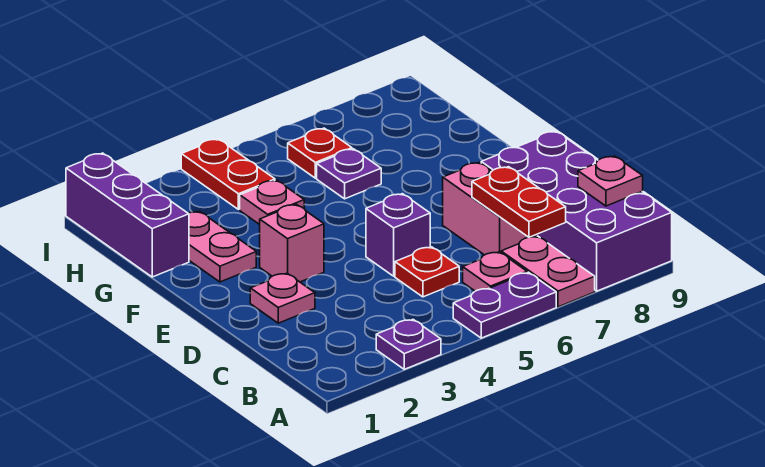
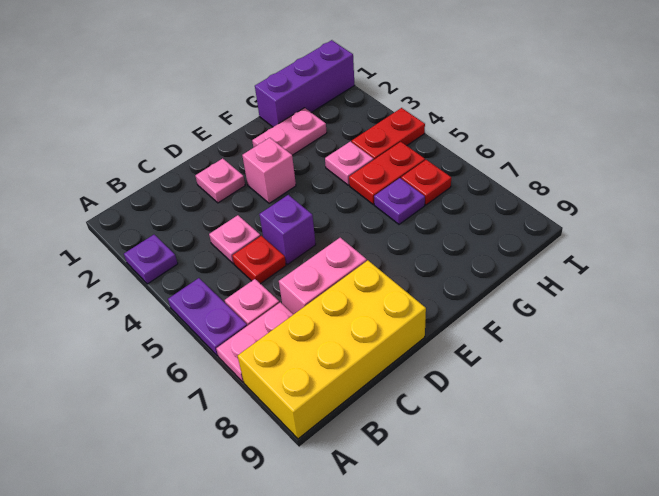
purple 2x4 brick [481,131,672,291] -> yellow 2x4 brick [238,260,426,439]
red 1x2 plate [472,167,566,237] -> red 1x2 plate moved to [349,142,425,204]
pink 1x1 plate [578,156,643,206] -> pink 1x1 plate moved to [209,215,260,264]

